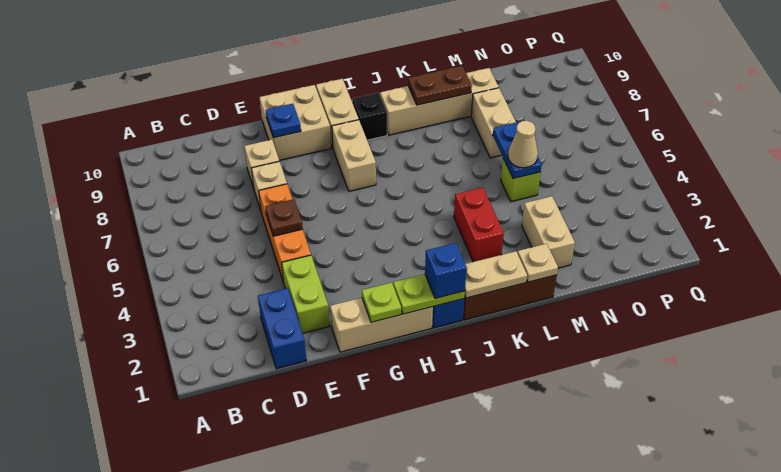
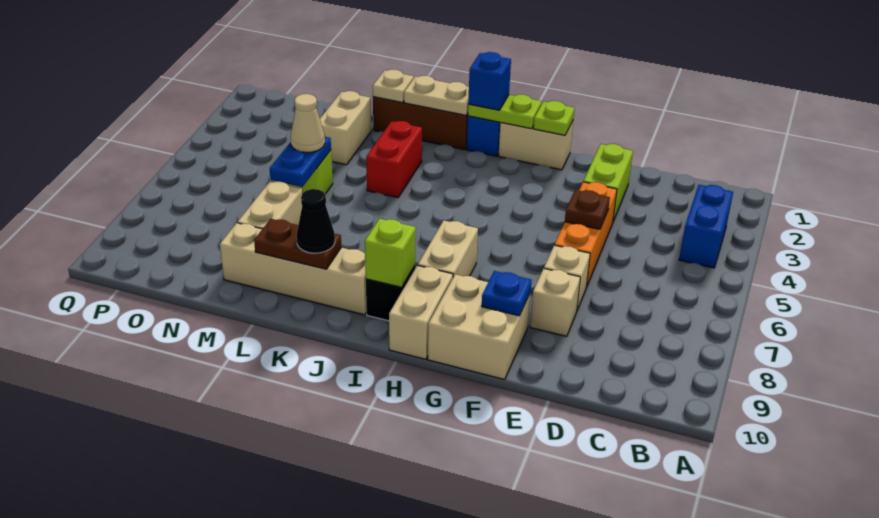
blue 1x2 brick [258,288,307,369] -> blue 1x2 brick moved to [679,185,733,268]
tan 1x3 brick [330,298,433,352] -> tan 1x2 brick [499,121,573,170]
none -> lime 1x1 brick [365,219,416,288]
none -> black 1x1 cone [297,189,335,253]

